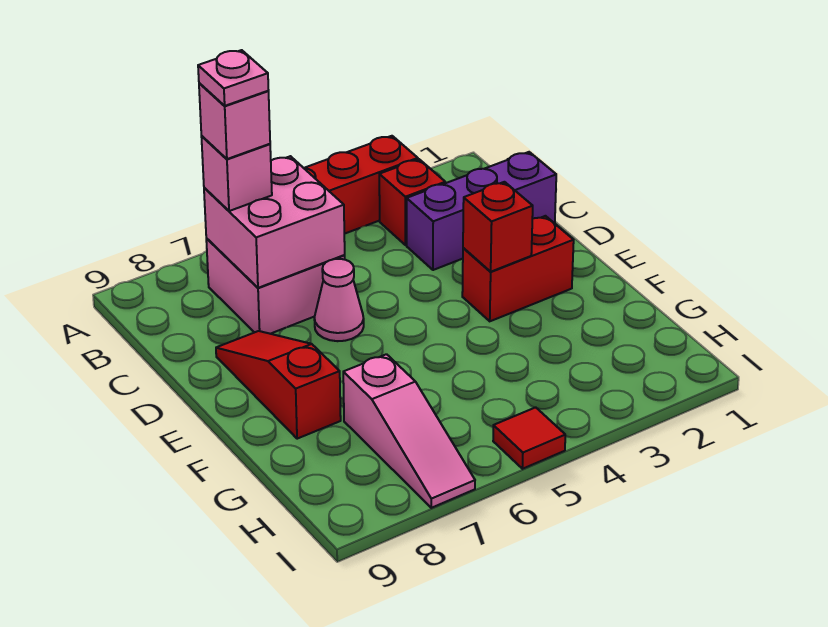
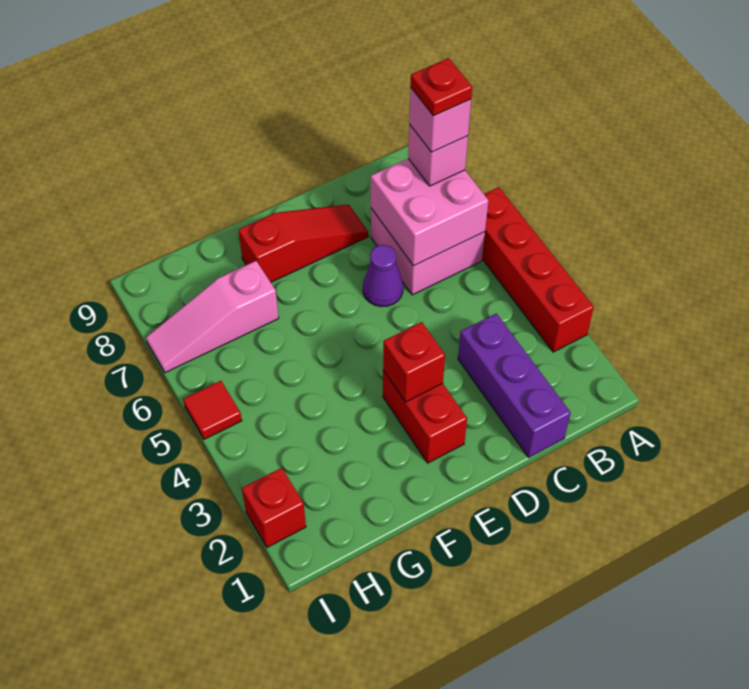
red 1x1 brick [379,159,445,245] -> red 1x1 brick moved to [242,468,306,547]
pink 1x1 plate [198,50,269,106] -> red 1x1 plate [410,58,472,116]
pink 1x1 cone [314,259,364,341] -> purple 1x1 cone [363,245,403,307]

